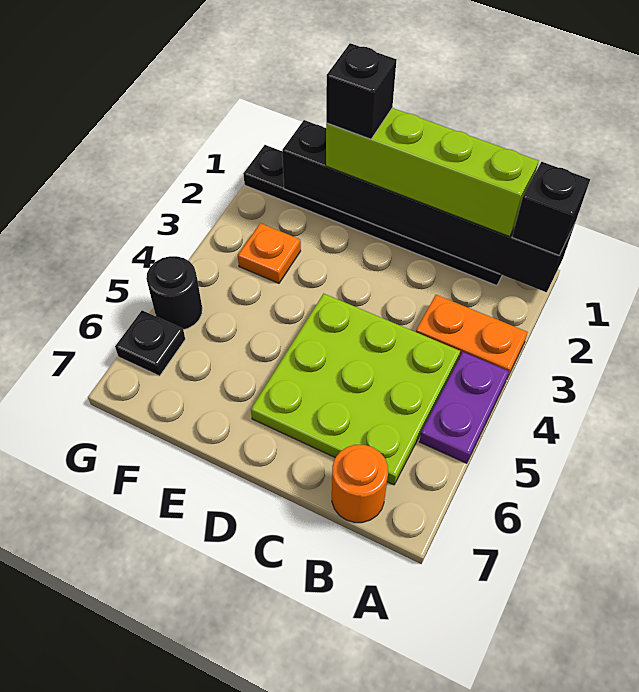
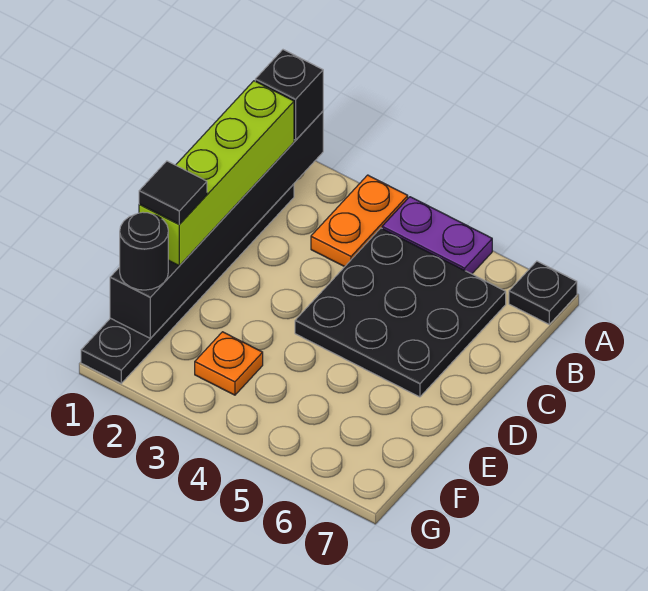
lime 3x3 plate [251,294,460,485] -> black 3x3 plate [295,228,506,397]
orange 1x1 round brick [332,445,388,523] -> none
black 1x1 brick [326,43,396,139] -> black 1x1 tile [139,161,207,224]
black 1x1 round brick [146,256,202,330] -> black 1x1 round brick moved to [120,212,168,290]
black 1x1 plate [115,310,185,376] -> black 1x1 plate moved to [509,261,577,324]

